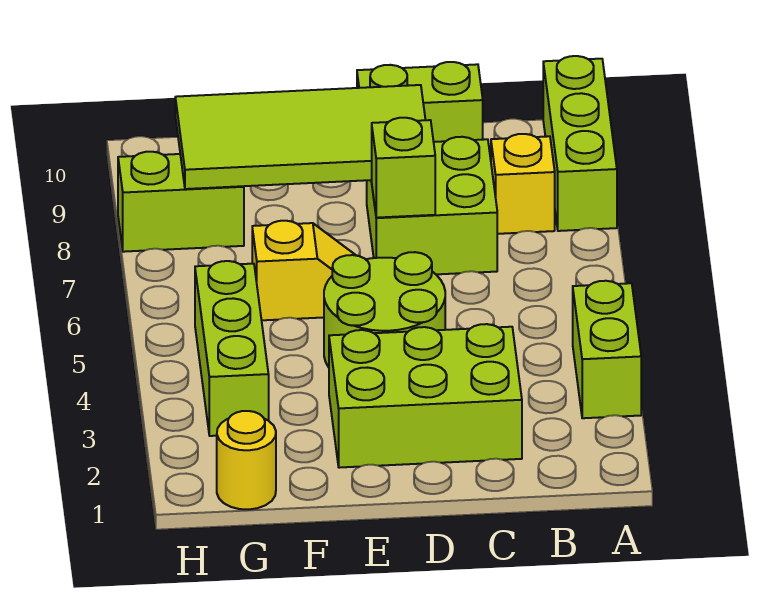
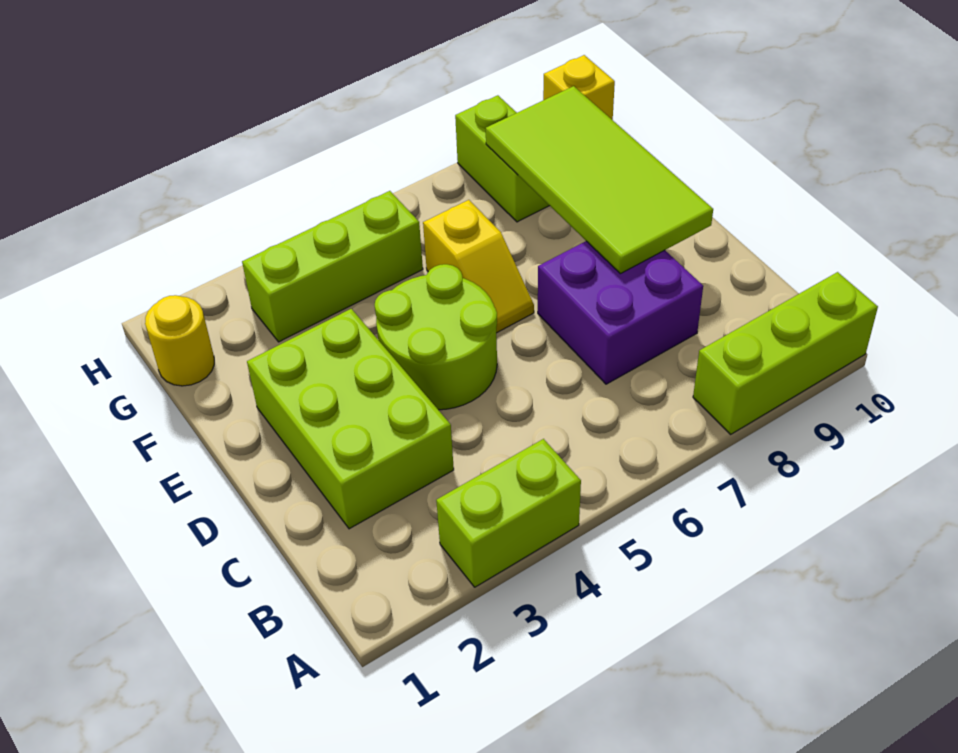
yellow 1x1 brick [491,134,555,234] -> yellow 1x1 brick moved to [543,55,615,120]
lime 2x2 brick [367,137,497,274] -> purple 2x2 brick [538,241,703,384]
lime 1x2 brick [357,62,483,142] -> none
lime 1x1 brick [372,118,435,218] -> none

